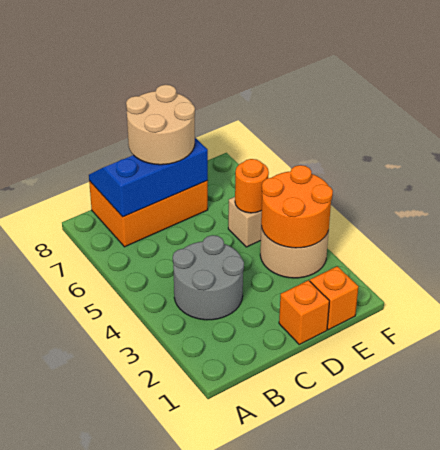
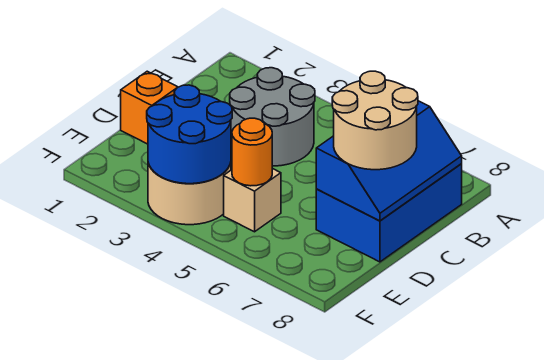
orange 2x3 brick [89,181,208,247] -> blue 2x3 brick [316,164,462,262]
orange 1x1 brick [310,266,359,330] -> none
orange 2x2 round brick [261,165,333,248] -> blue 2x2 round brick [147,85,232,184]

